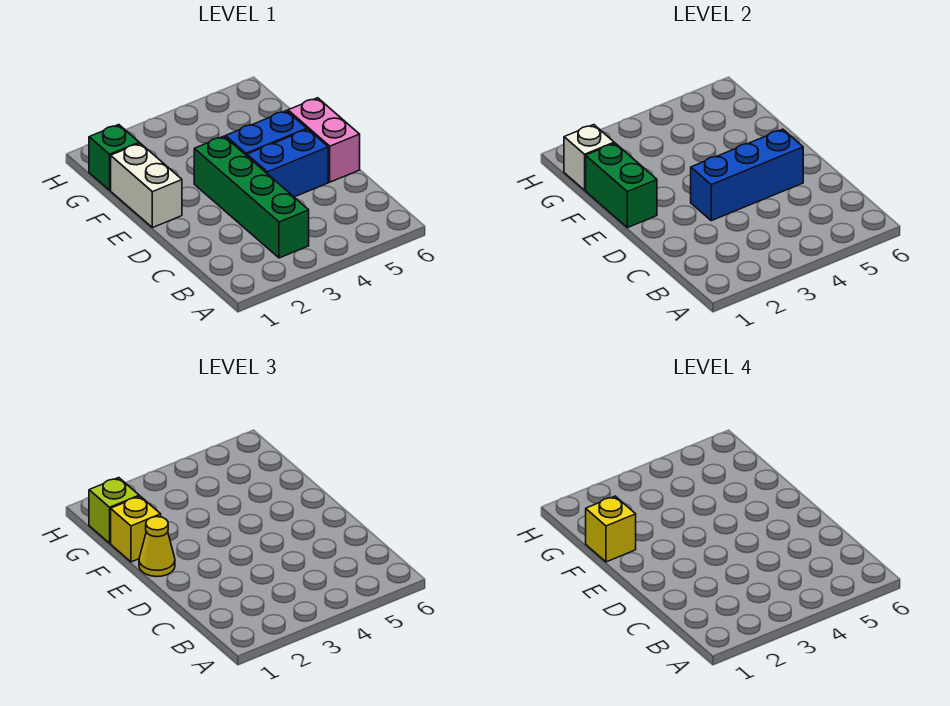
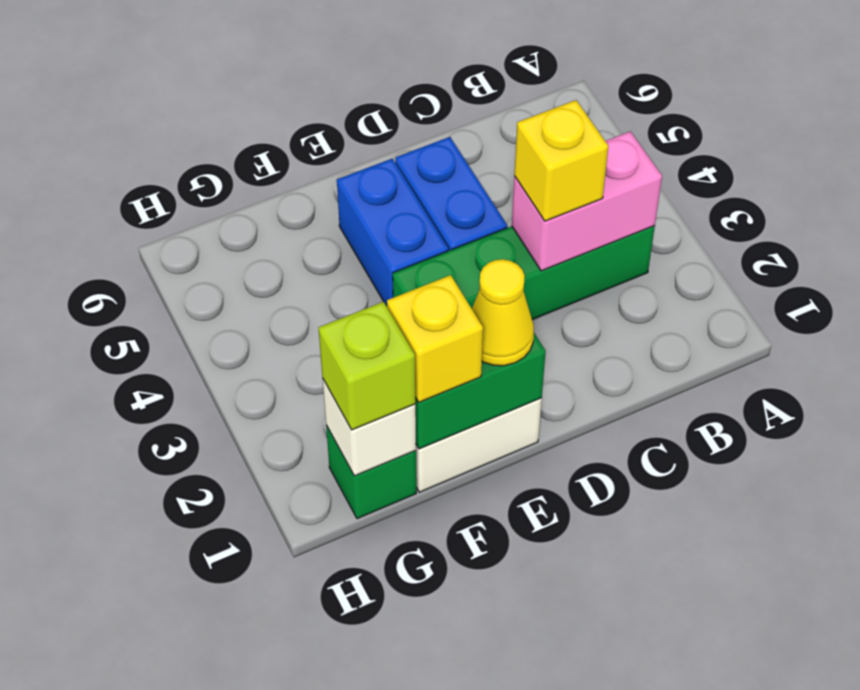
blue 1x3 brick [691,129,803,221] -> none
pink 1x2 brick [288,98,360,182] -> pink 1x2 brick moved to [512,131,662,271]
yellow 1x1 brick [586,496,636,562] -> yellow 1x1 brick moved to [514,100,608,221]

